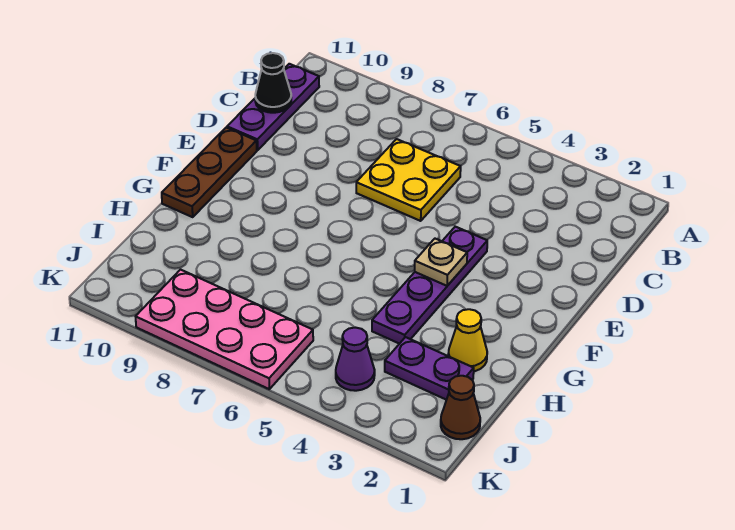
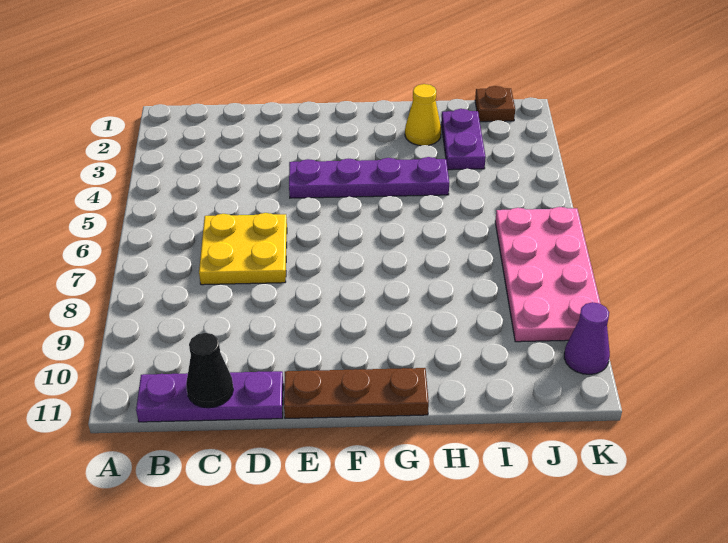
tan 1x1 plate [415,239,467,286] -> none
brown 1x1 cone [441,376,480,439] -> brown 1x1 plate [475,86,515,122]
purple 1x1 cone [336,328,375,391] -> purple 1x1 cone moved to [564,302,610,374]

